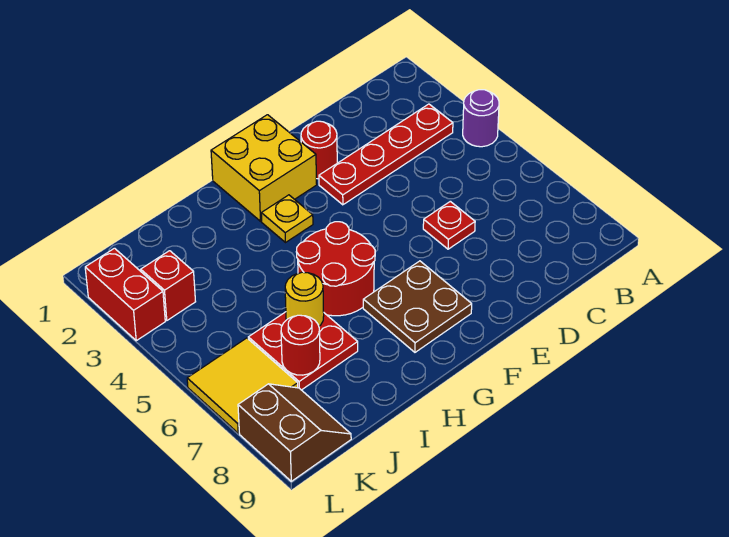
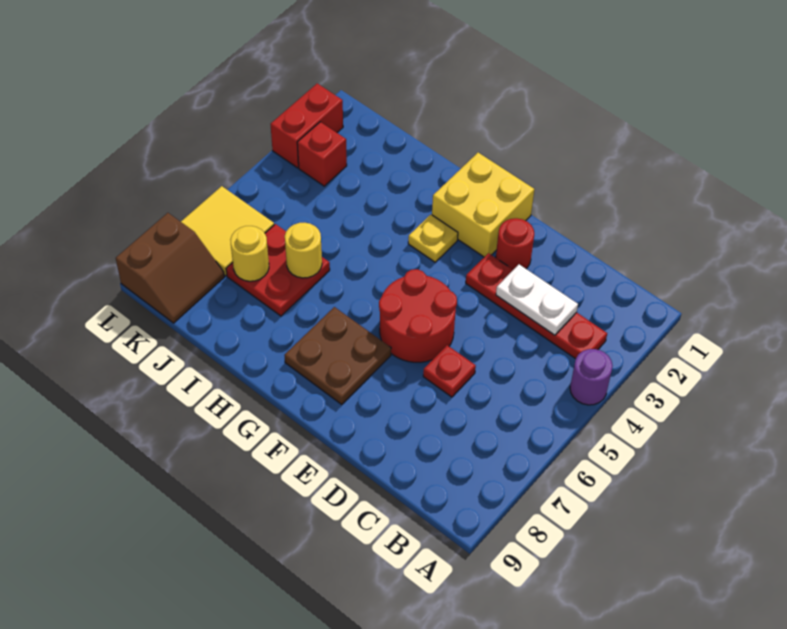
none -> white 1x2 plate [496,264,578,335]
red 2x2 round brick [296,222,375,316] -> red 2x2 round brick moved to [379,269,457,362]
red 1x1 round brick [281,315,320,375] -> yellow 1x1 round brick [230,226,269,281]

